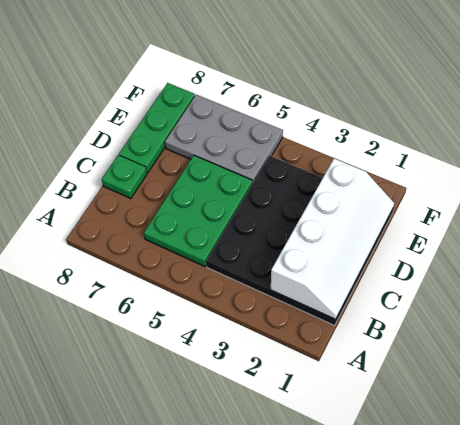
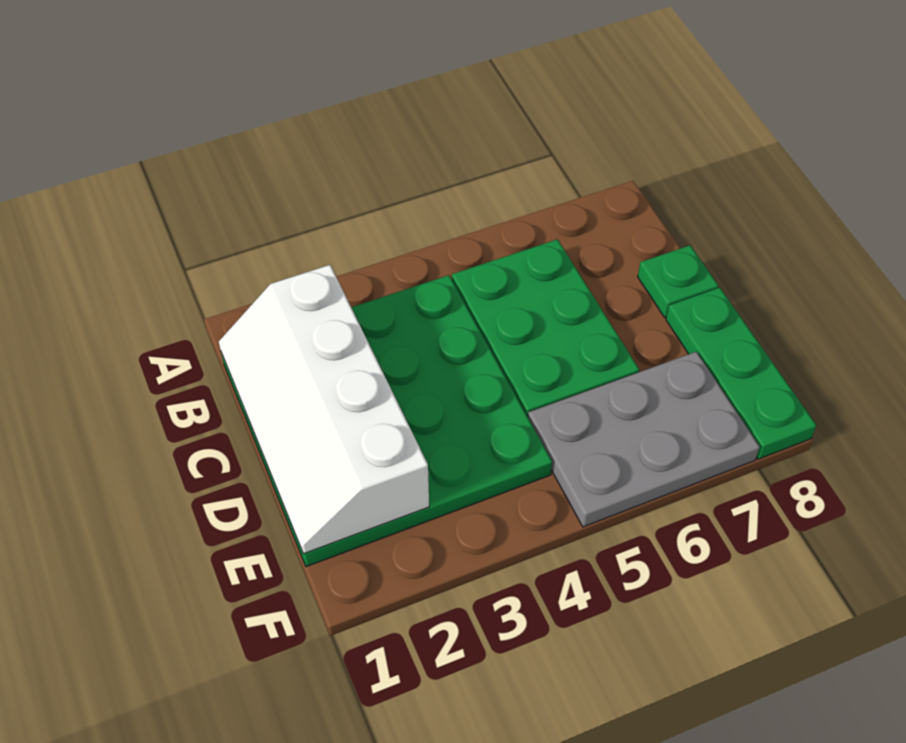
black 4x4 plate [206,156,393,326] -> green 4x4 plate [221,275,552,567]

